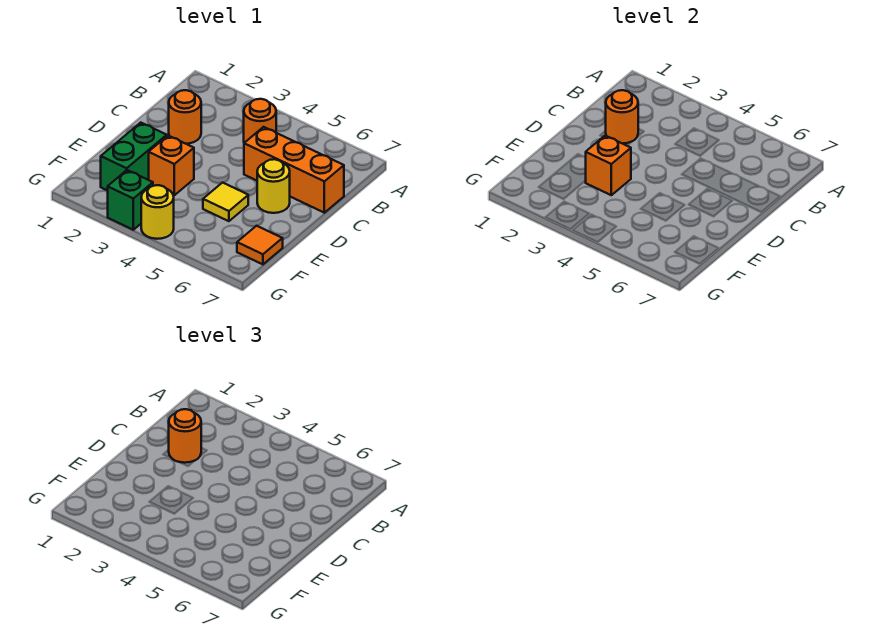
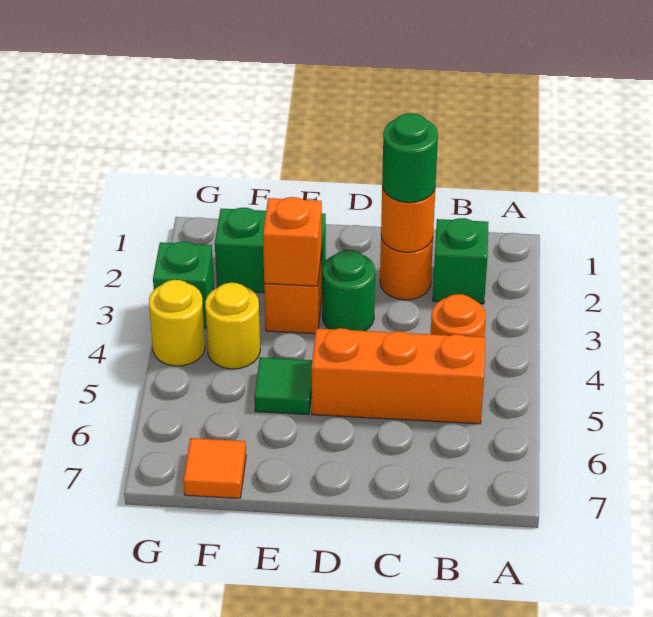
none -> green 1x1 brick [433,218,488,304]
orange 1x1 round brick [169,409,201,463] -> green 1x1 round brick [382,113,438,203]
orange 1x3 brick [244,127,344,213] -> orange 1x3 brick turned to [311,328,485,424]
none -> green 1x1 round brick [322,250,375,331]
yellow 1x1 round brick [257,159,290,213] -> yellow 1x1 round brick moved to [205,283,260,369]
yellow 1x1 tile [203,183,248,221] -> green 1x1 tile [254,357,312,415]

